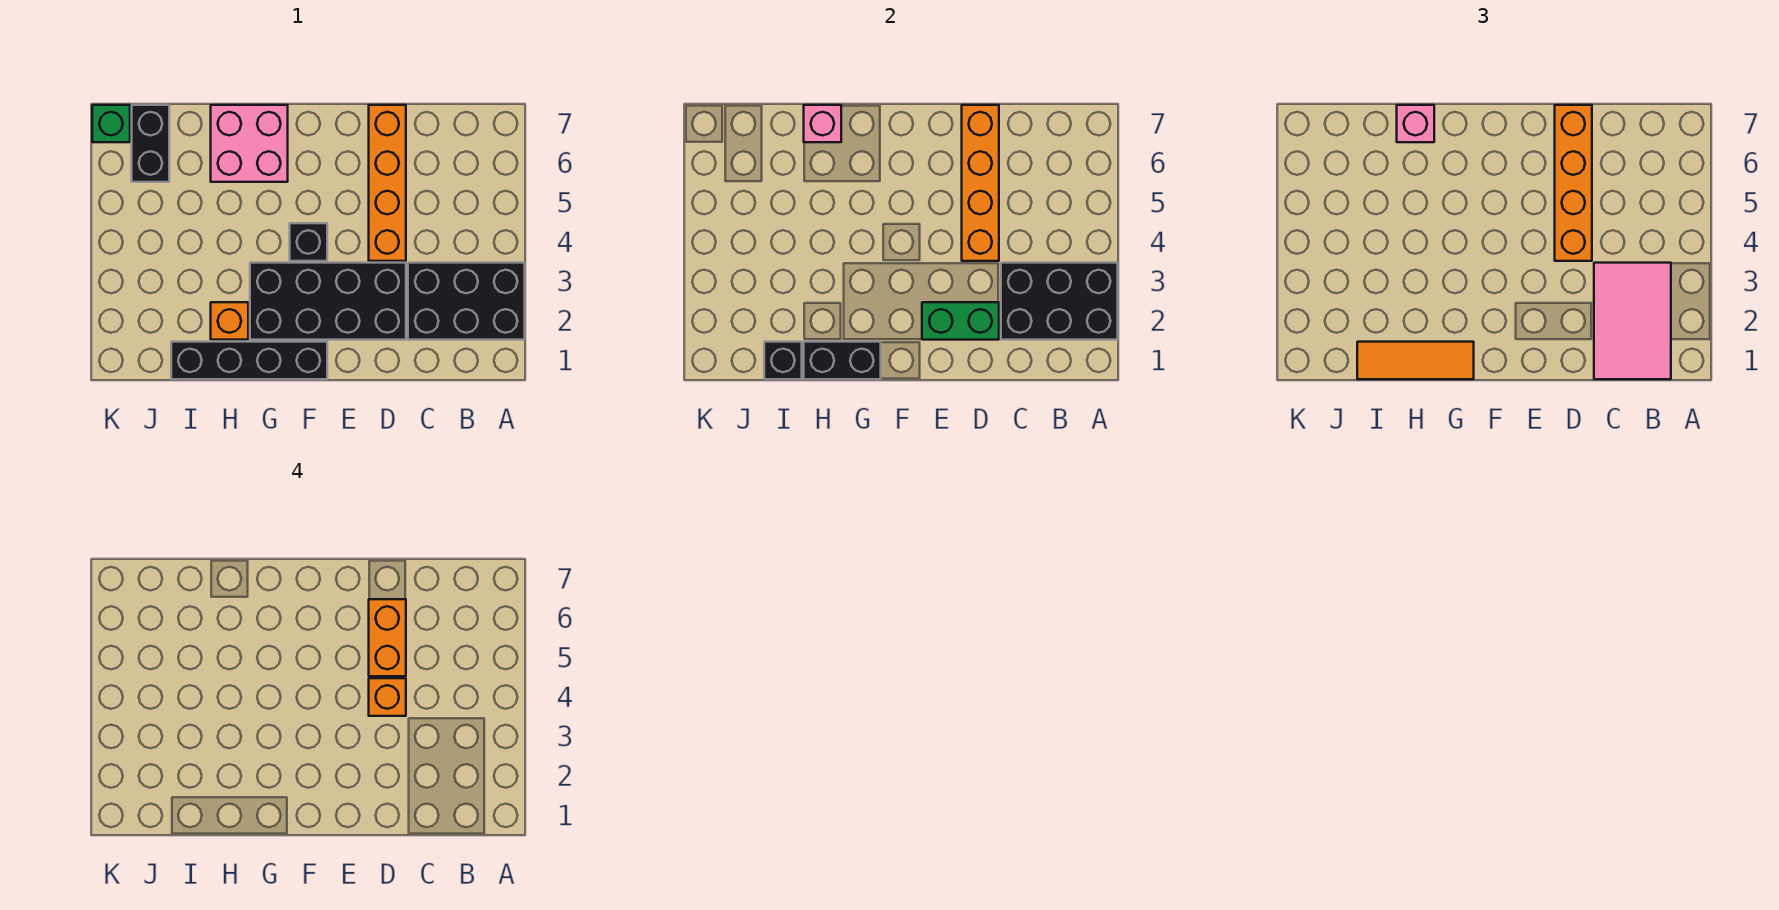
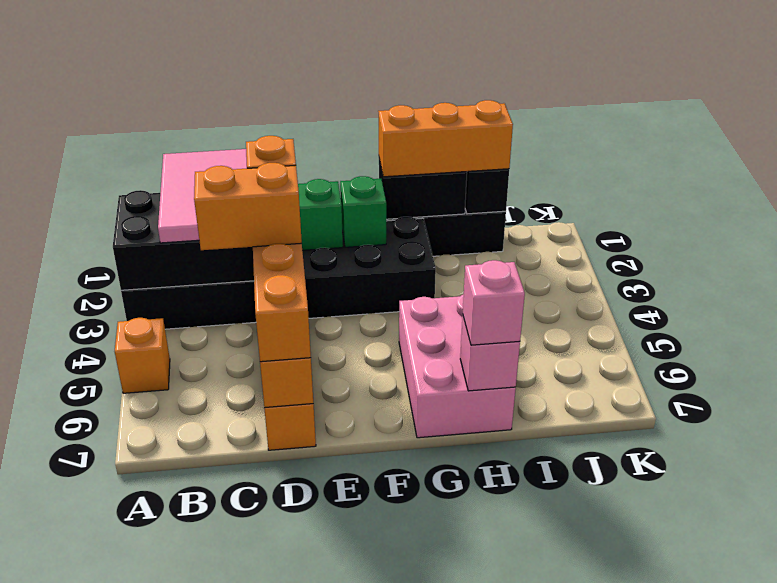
orange 1x2 brick [369,599,406,676] -> orange 1x2 brick turned to [194,163,302,250]
black 1x1 brick [290,223,327,261] -> none
orange 1x3 tile [1357,342,1474,379] -> orange 1x3 brick [379,100,513,177]
pink 2x2 brick [211,105,288,182] -> pink 2x3 brick [399,294,516,438]
orange 1x1 brick [211,302,248,340] -> orange 1x1 brick moved to [115,318,170,393]
black 1x2 brick [132,105,169,182] -> none
green 1x1 brick [92,105,130,142] -> green 1x1 brick moved to [340,176,387,247]

